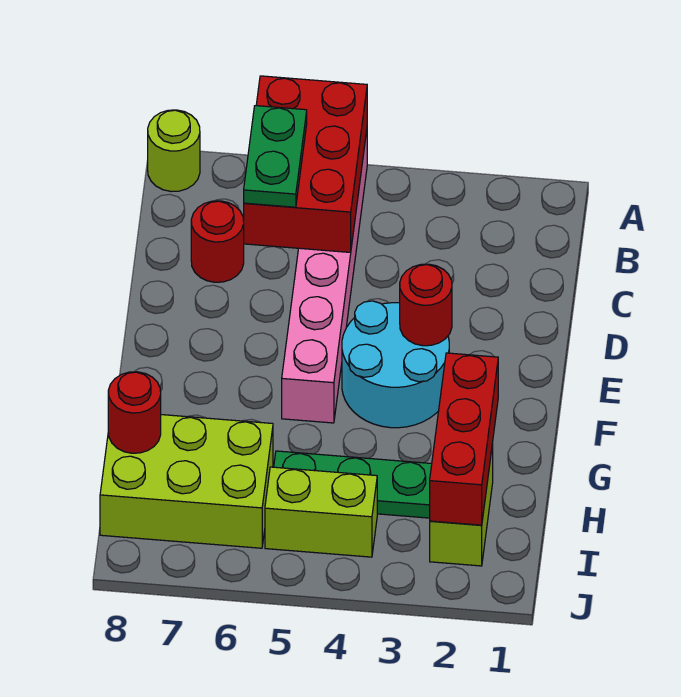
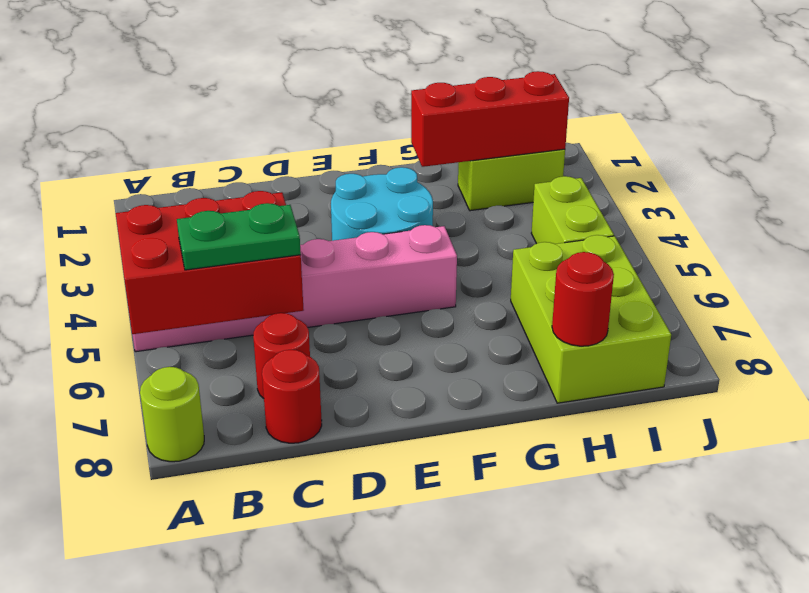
red 1x1 round brick [400,264,452,346] -> red 1x1 round brick moved to [262,350,322,443]
green 1x3 plate [274,451,432,518] -> none

